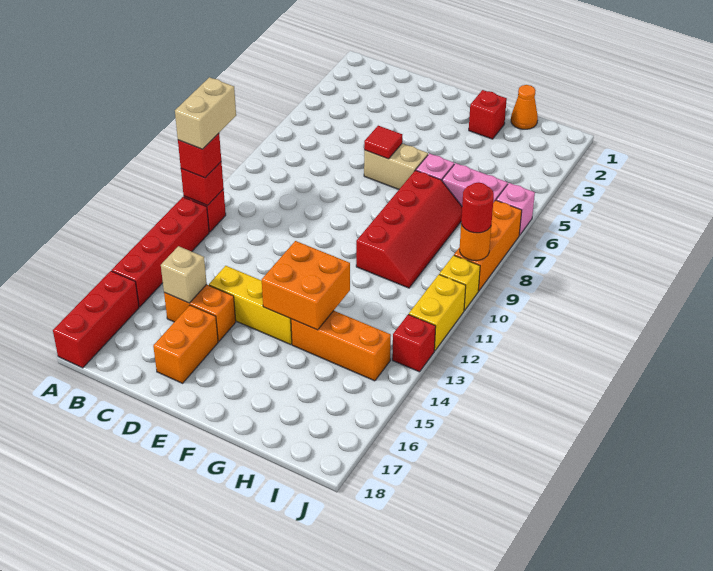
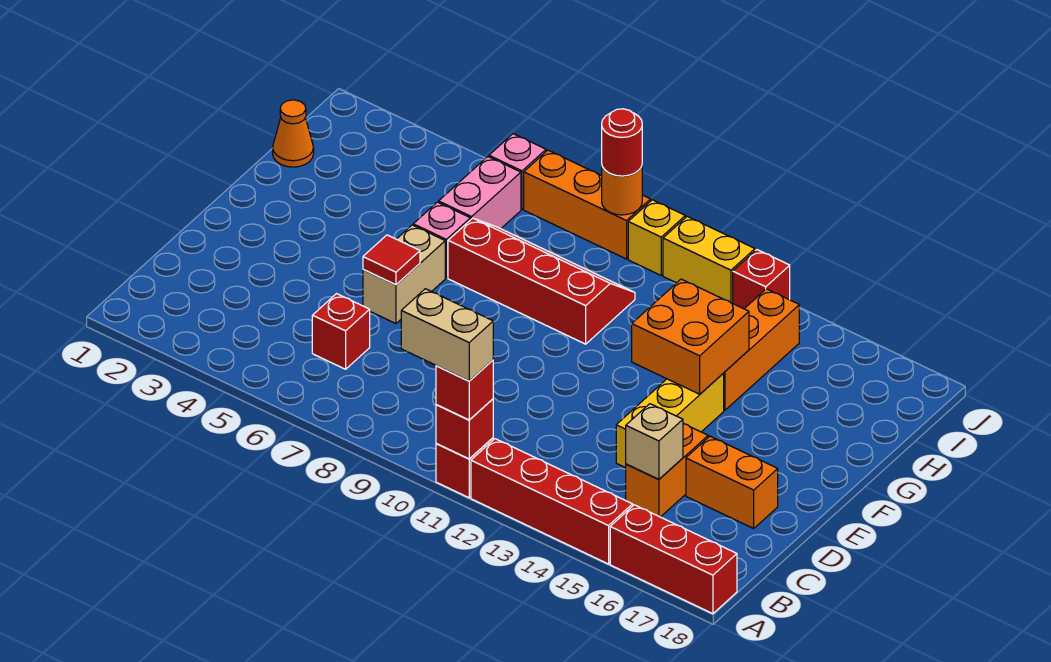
red 1x1 brick [469,90,507,139] -> red 1x1 brick moved to [312,294,370,369]

